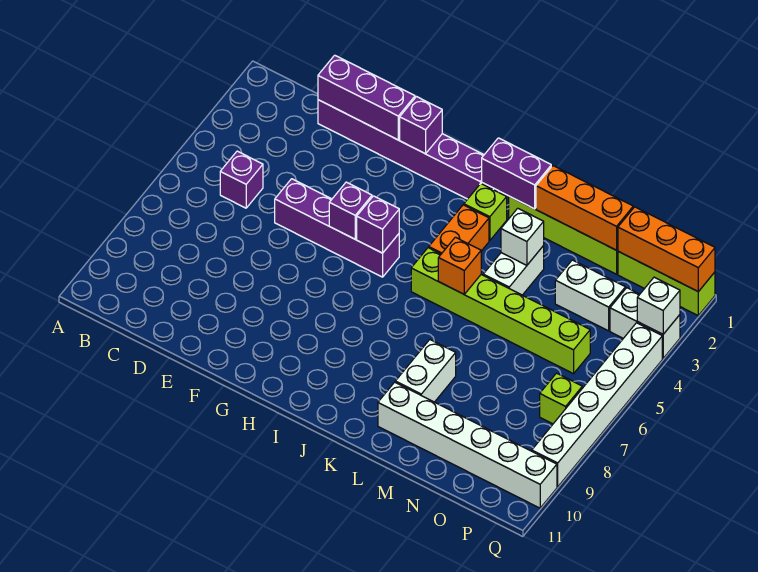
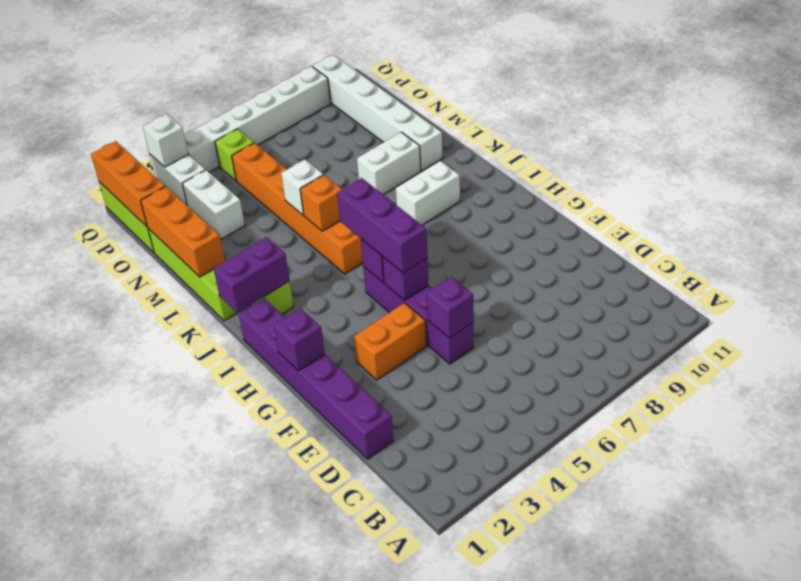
purple 1x1 brick [220,151,263,208] -> purple 1x1 brick moved to [427,277,473,338]
purple 1x3 brick [318,55,415,140] -> purple 1x3 brick moved to [337,178,427,273]
purple 1x2 brick [482,138,551,209] -> purple 1x2 brick turned to [214,237,290,313]
orange 1x2 brick [429,205,489,254] -> orange 1x2 brick moved to [354,303,426,380]
lime 1x6 brick [411,248,590,374] -> orange 1x6 brick [232,143,363,274]
white 1x2 brick [483,246,544,295] -> white 1x2 brick moved to [396,161,460,225]
white 1x1 brick [501,208,544,265] -> white 1x1 brick moved to [281,159,323,215]
lime 1x1 brick [540,373,582,424] -> lime 1x1 brick moved to [215,129,254,181]

